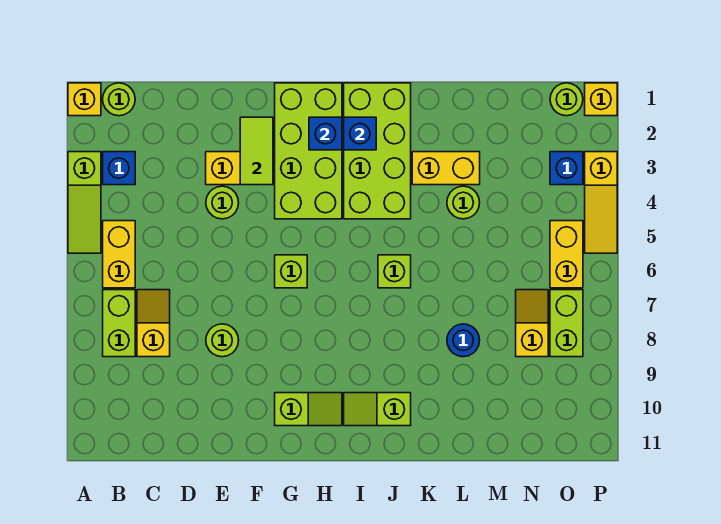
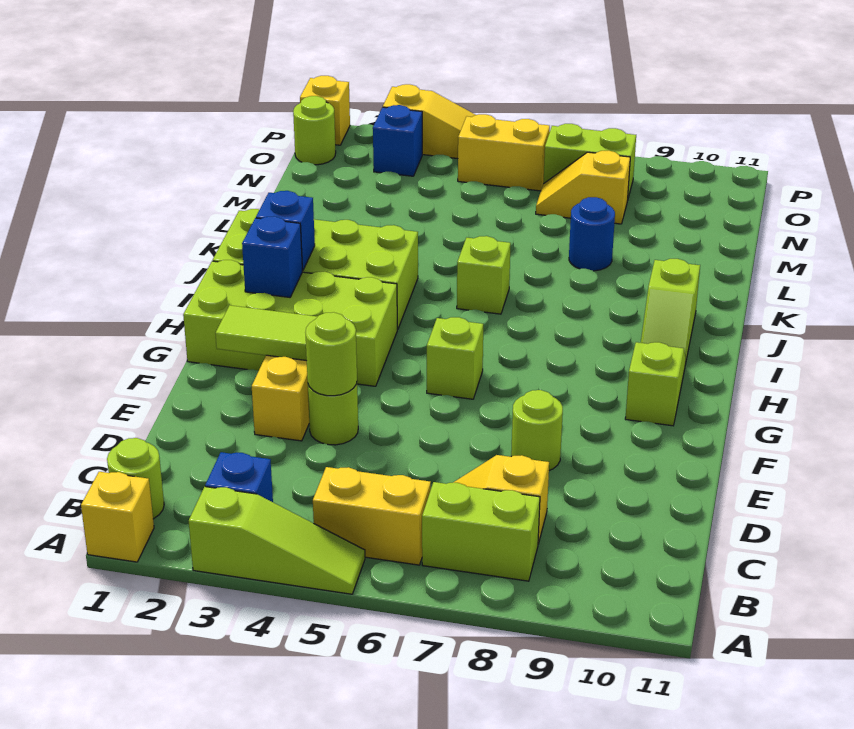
yellow 1x2 brick [412,152,480,185] -> none
lime 1x1 round brick [447,186,480,219] -> lime 1x1 round brick moved to [305,312,357,396]

